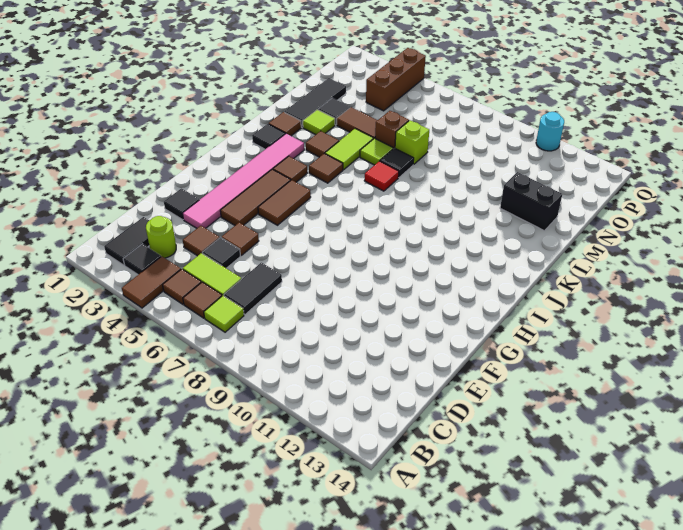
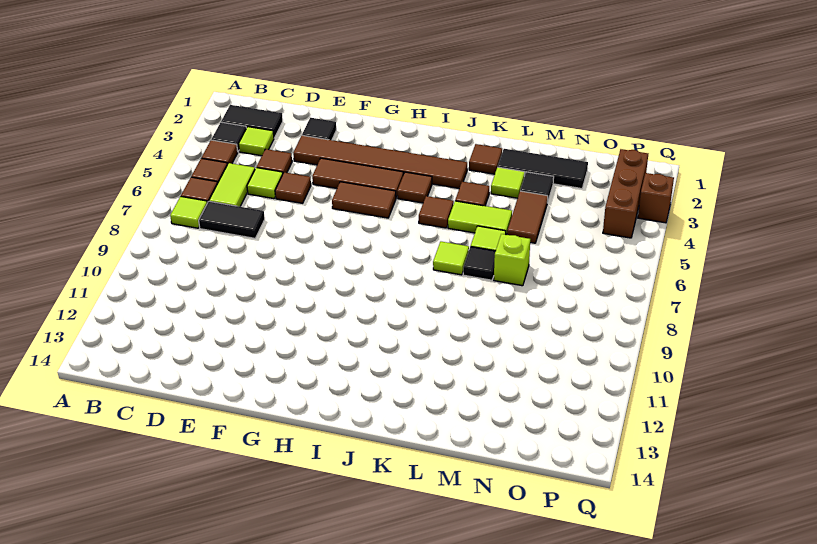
brown 1x2 tile [122,256,181,308] -> brown 1x1 tile [202,140,238,164]
lime 1x1 round brick [146,216,176,258] -> lime 1x1 tile [239,127,274,156]
black 1x1 tile [202,238,240,268] -> lime 1x1 tile [247,168,283,199]
pink 1x6 tile [183,134,304,228] -> brown 1x6 tile [293,135,467,188]
black 1x1 tile [252,124,285,149] -> none
red 1x1 tile [364,161,399,191] -> lime 1x1 tile [433,242,469,275]
brown 1x1 brick [375,111,409,149] -> brown 1x1 brick moved to [638,173,674,223]
black 1x2 brick [500,172,562,231] -> none
brown 1x3 brick [366,48,426,111] -> brown 1x3 brick turned to [603,149,648,238]
cyan 1x1 round brick [536,112,564,151] -> none

